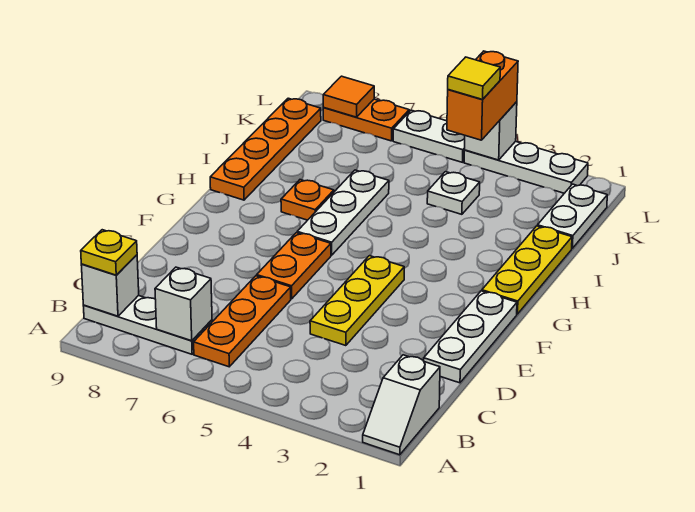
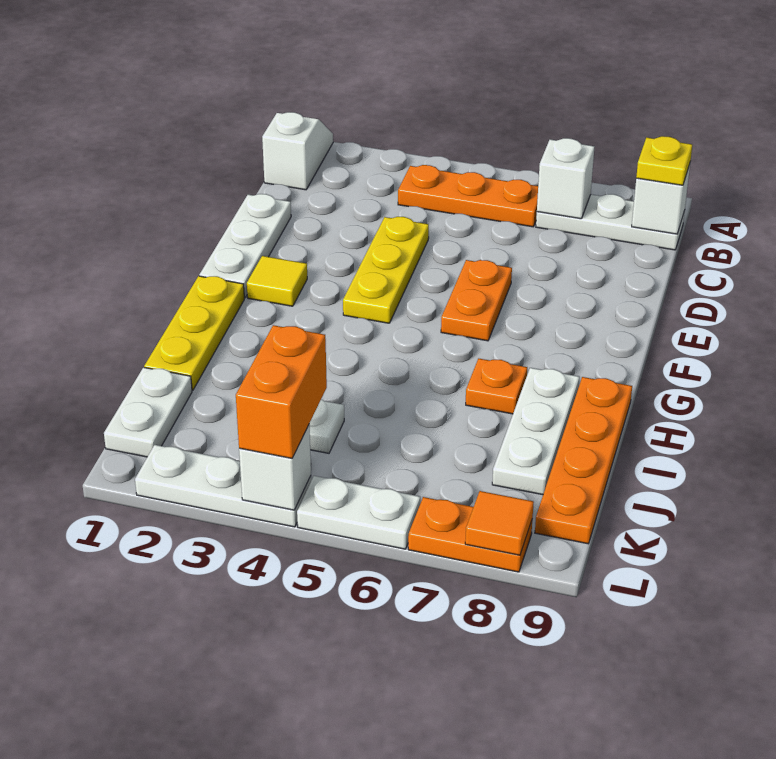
orange 1x3 plate [194,276,291,367] -> orange 1x3 plate turned to [398,165,538,227]
white 1x3 plate [297,170,389,255] -> white 1x3 plate moved to [492,368,579,495]
yellow 1x1 tile [448,57,500,99] -> yellow 1x1 tile moved to [247,256,307,306]

